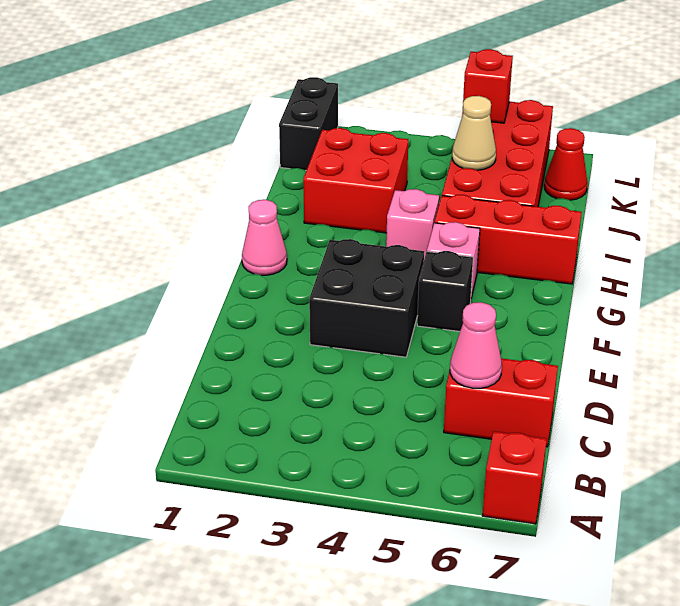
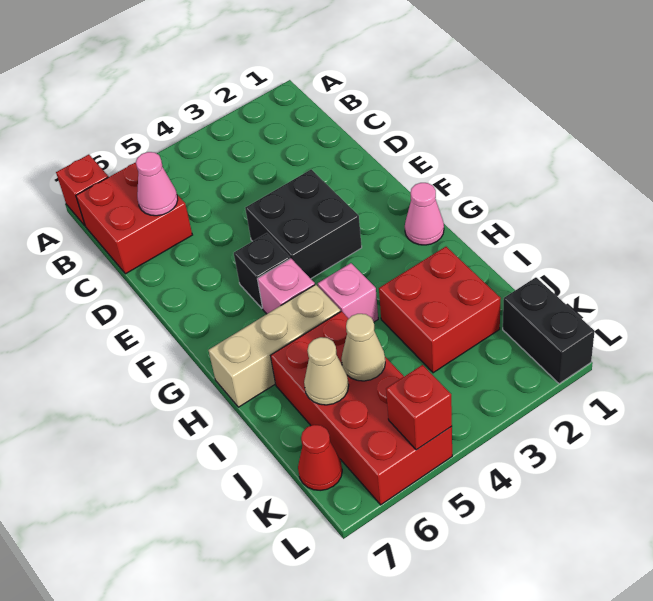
red 1x2 brick [444,358,558,447] -> red 2x2 brick [76,162,192,274]
red 1x3 brick [435,195,582,284] -> tan 1x3 brick [208,284,341,407]
none -> tan 1x1 cone [304,337,349,405]

